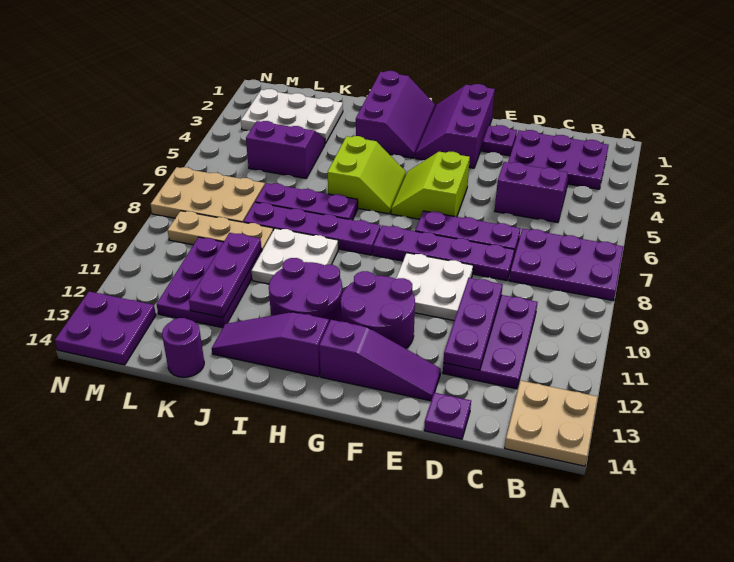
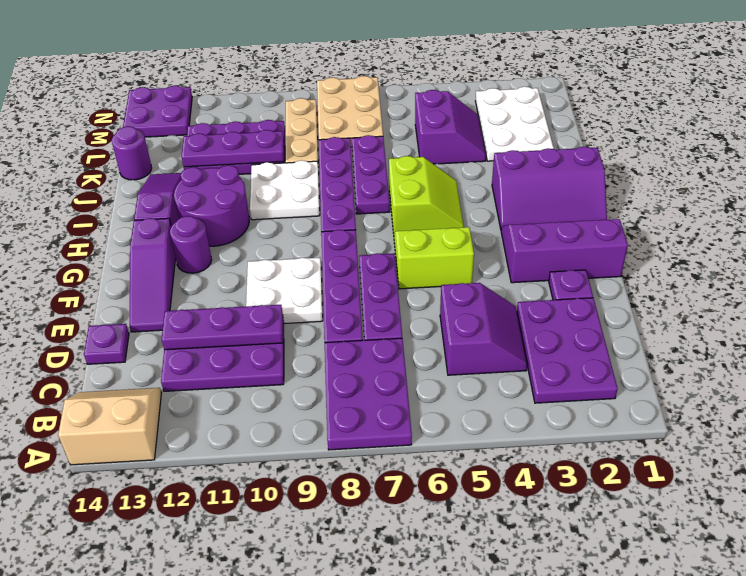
tan 2x2 plate [505,381,598,466] -> tan 2x2 slope [58,388,161,465]
purple 2x2 round brick [341,271,415,349] -> purple 1x1 round brick [170,216,212,273]
lime 2x2 slope [328,136,406,214] -> lime 2x2 slope turned to [389,156,464,233]

